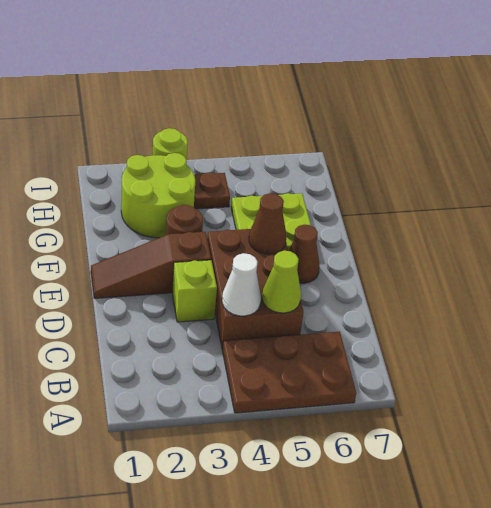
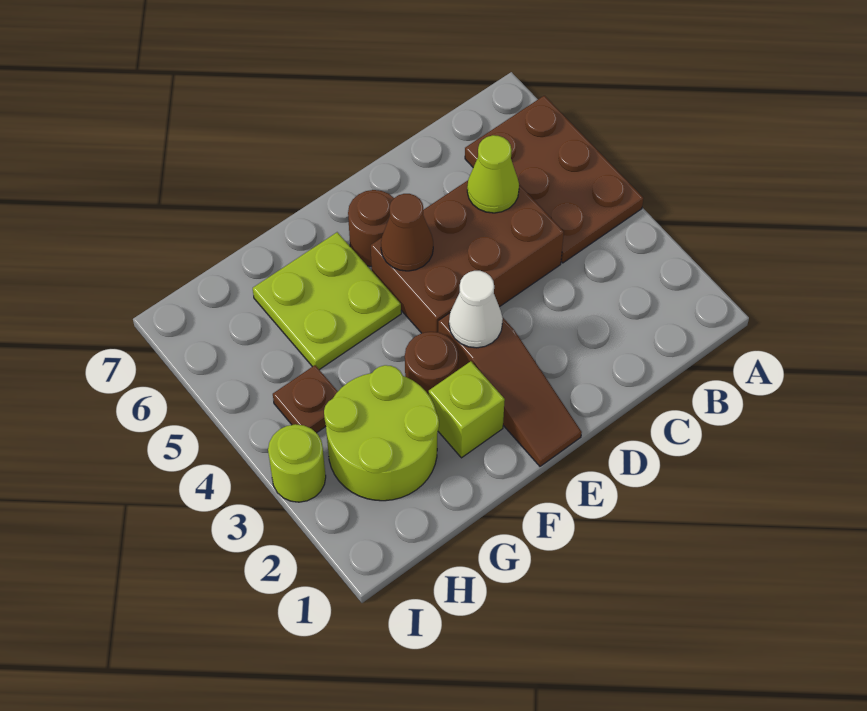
white 1x1 cone [222,253,261,316] -> white 1x1 cone moved to [449,271,503,348]
lime 1x1 brick [172,260,217,322] -> lime 1x1 brick moved to [429,361,505,458]
brown 1x1 cone [289,225,320,283] -> brown 1x1 round brick [348,190,394,266]

